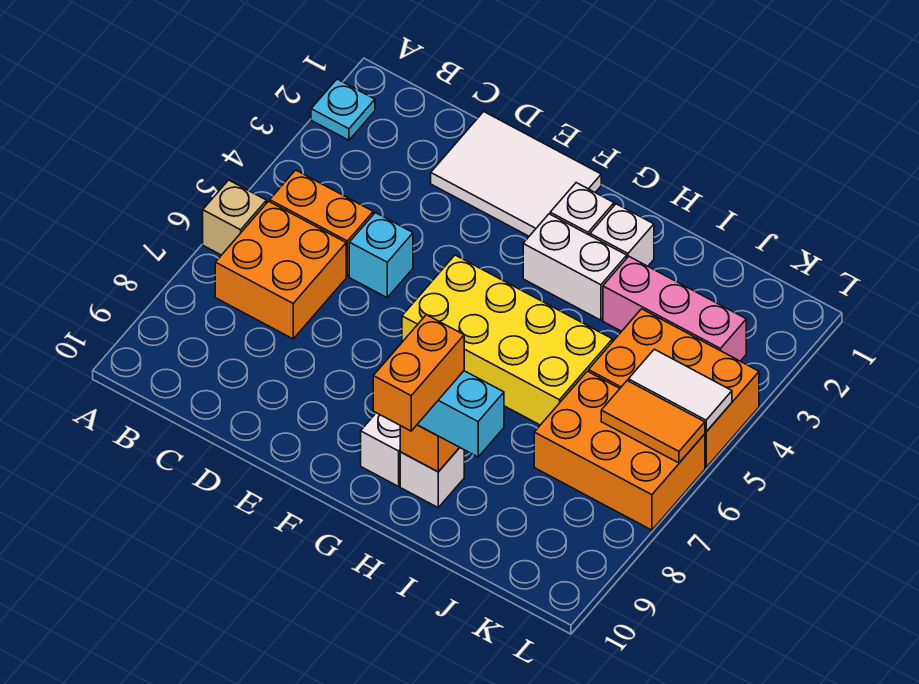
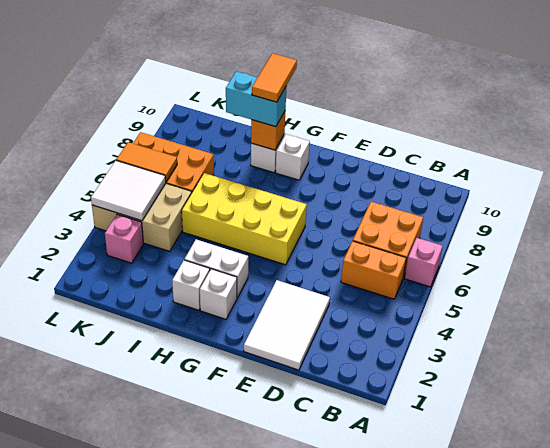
cyan 1x1 plate [311,79,375,140] -> none
tan 1x1 brick [203,180,266,255] -> pink 1x1 brick [405,238,443,287]
white 2x3 tile [431,112,601,236] -> white 2x3 tile turned to [244,280,330,370]
cyan 1x1 brick [349,213,413,298] -> none
orange 1x2 brick [373,315,464,431] -> orange 1x2 tile [252,53,297,102]
pink 1x3 brick [603,256,746,361] -> pink 1x1 brick [105,214,143,263]
orange 2x3 brick [589,309,759,468] -> tan 2x3 brick [92,183,192,251]
white 1x2 tile [628,349,732,432] -> white 2x2 tile [91,161,166,221]

